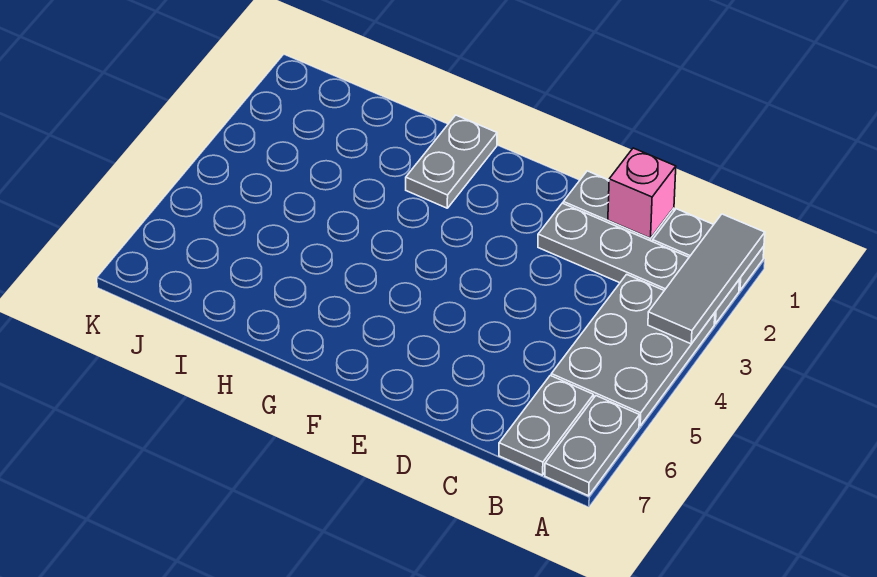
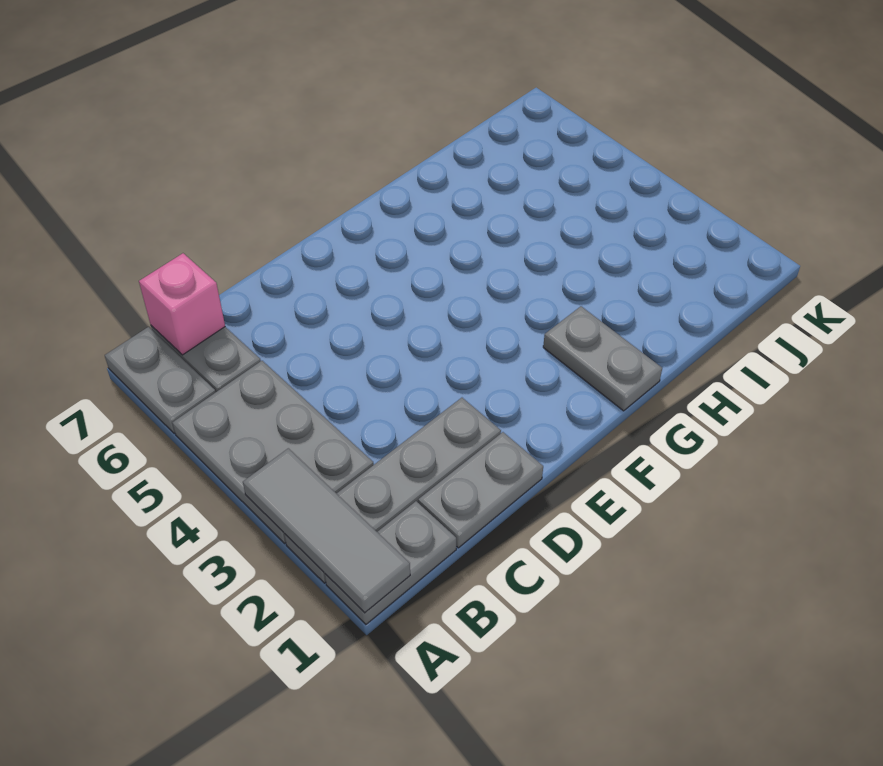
pink 1x1 brick [608,148,676,238] -> pink 1x1 brick moved to [139,253,225,355]

